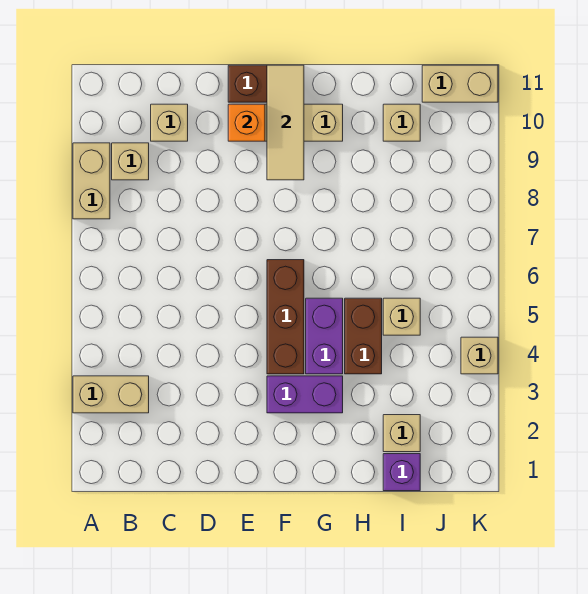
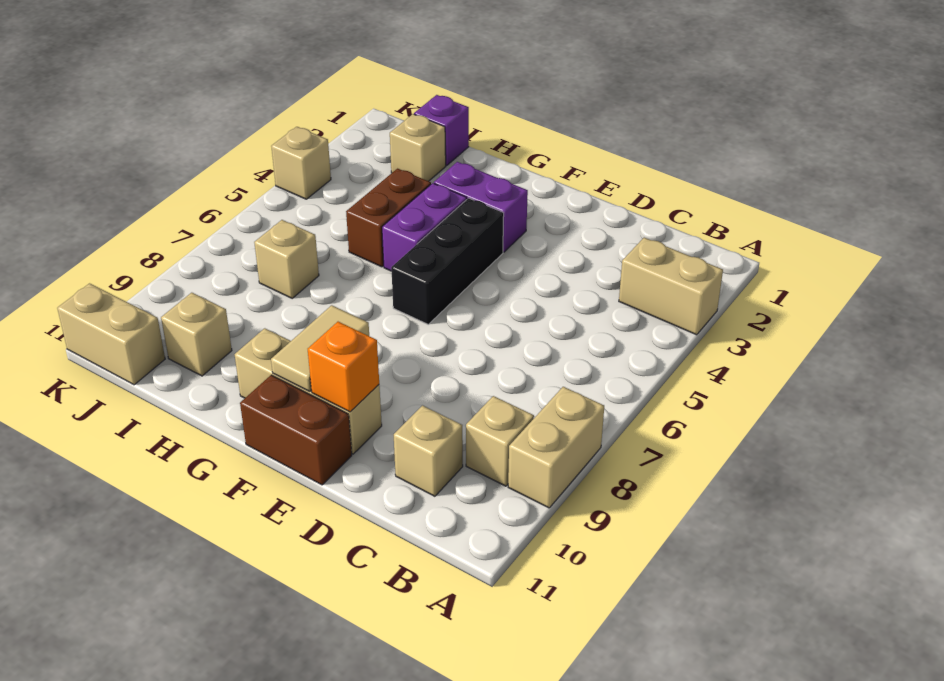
brown 1x3 brick [267,260,304,374] -> black 1x3 brick [391,198,504,324]
tan 1x3 tile [267,65,304,180] -> tan 1x2 tile [271,305,369,392]
tan 1x1 brick [383,298,420,335] -> tan 1x1 brick moved to [254,220,319,298]

